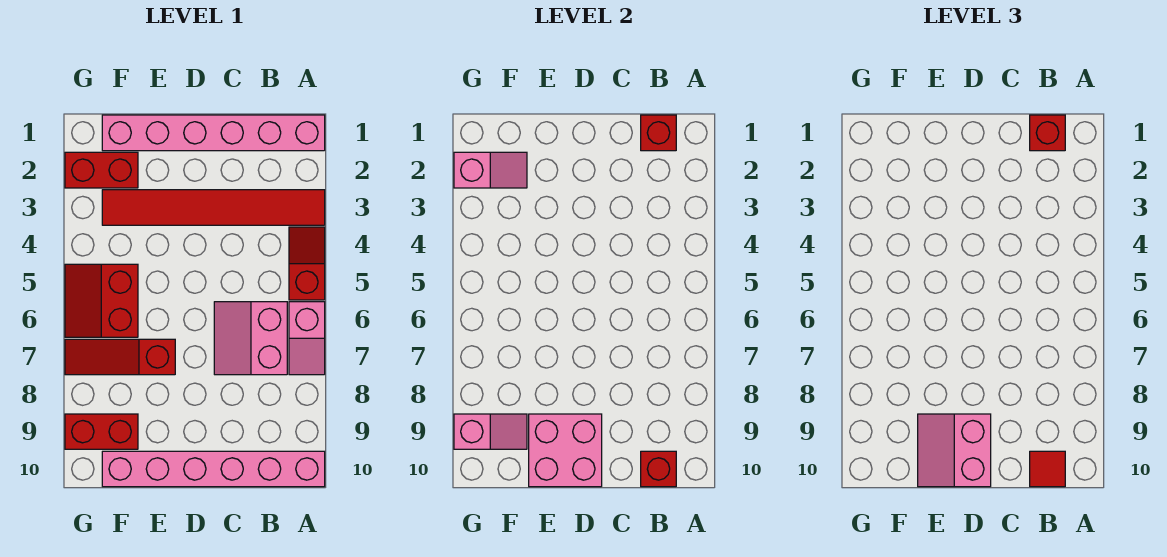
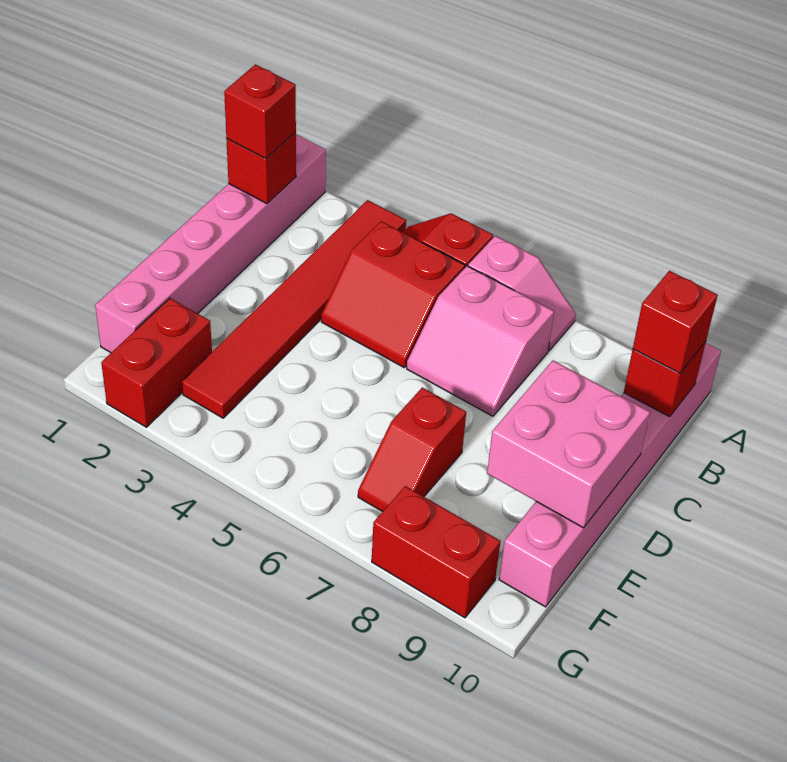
red 1x1 tile [1030,451,1065,487] -> red 1x1 brick [633,271,718,373]
pink 2x2 slope [918,414,991,487] -> none
red 1x3 slope [65,339,175,375] -> red 1x2 slope [358,387,466,512]
pink 1x2 slope [454,152,527,188] -> none
red 2x2 slope [65,264,138,337] -> red 2x2 slope moved to [321,221,465,367]
red 1x2 brick [65,414,138,449] -> red 1x2 brick turned to [372,486,501,618]
pink 1x2 slope [454,414,527,449] -> none

